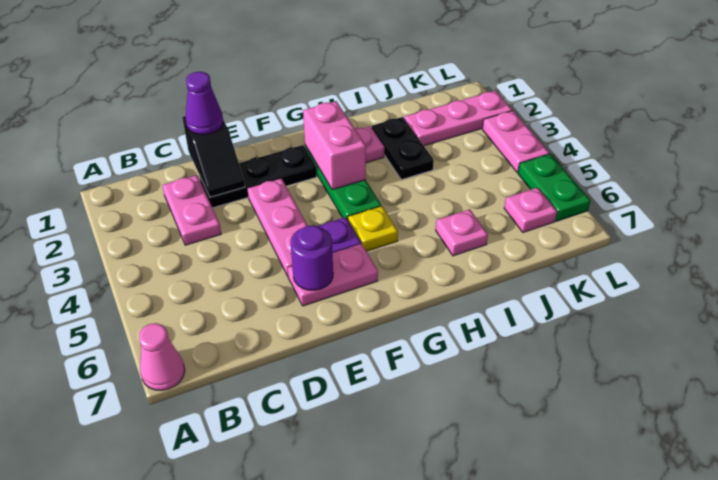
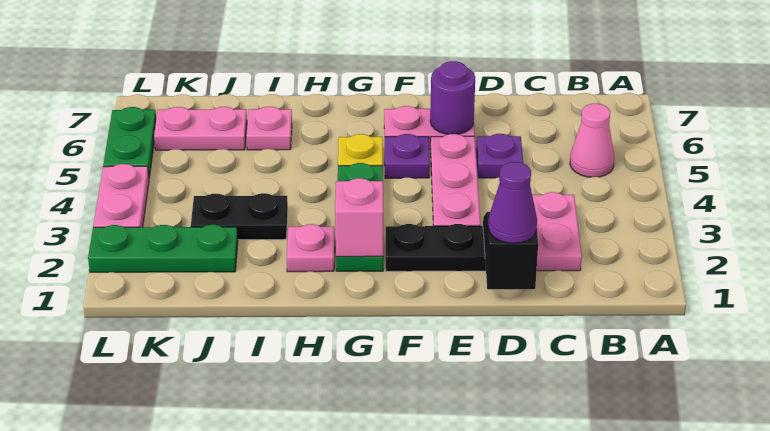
pink 1x1 cone [139,323,185,390] -> pink 1x1 cone moved to [570,104,614,177]
none -> purple 1x1 plate [476,134,523,178]
pink 1x2 brick [303,101,366,190] -> pink 1x1 brick [335,178,383,257]
black 1x2 plate [372,117,434,180] -> black 1x2 plate turned to [191,193,288,240]
pink 1x3 plate [404,91,512,146] -> green 1x3 plate [88,225,238,272]
pink 1x1 plate [504,188,557,232] -> pink 1x2 plate [154,107,247,150]

